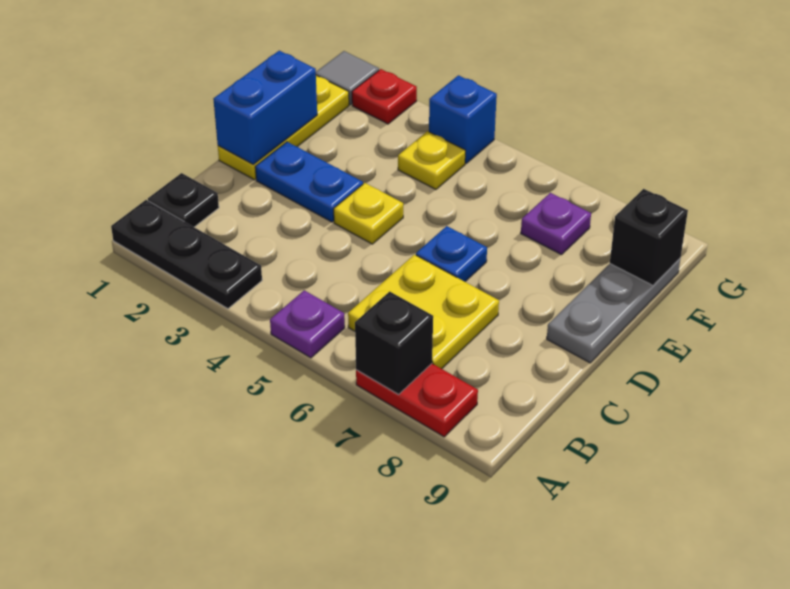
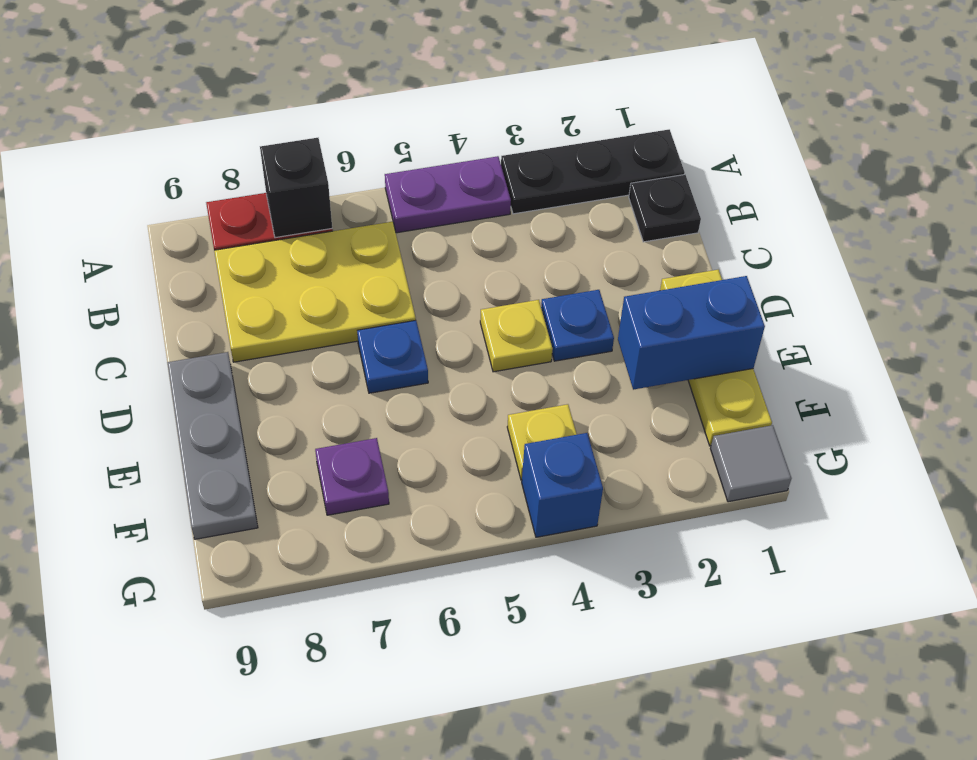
purple 1x1 plate [270,290,345,358] -> purple 1x2 plate [385,156,511,233]
yellow 2x2 plate [348,255,499,369] -> yellow 2x3 plate [214,222,416,362]
blue 1x2 brick [213,51,317,164] -> blue 1x2 brick turned to [618,276,765,390]
blue 1x2 plate [255,142,363,222] -> blue 1x1 plate [541,290,614,361]
black 1x1 brick [610,189,688,285] -> none
red 1x1 plate [352,69,417,124] -> none

